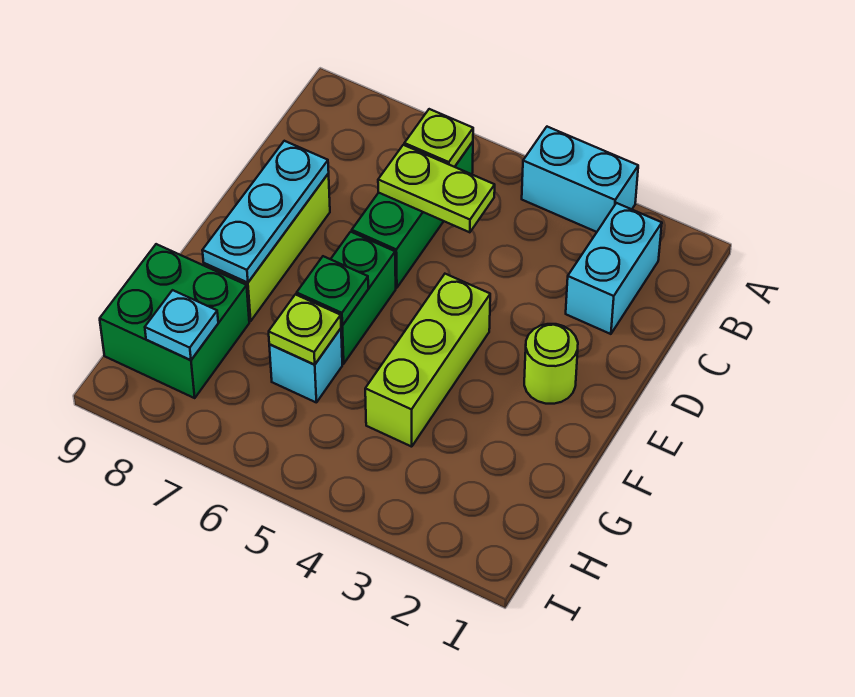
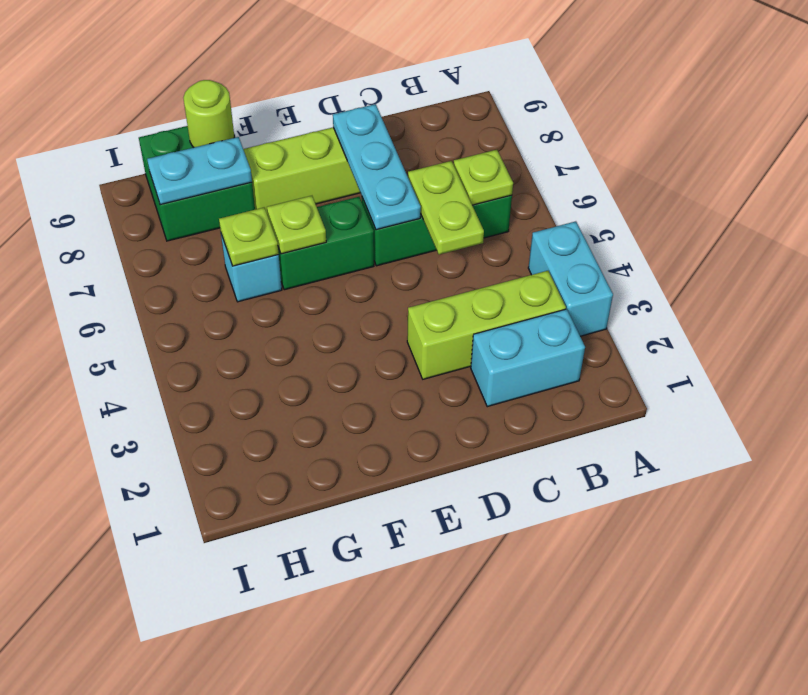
cyan 1x3 plate [202,141,329,283] -> cyan 1x3 plate turned to [333,104,421,230]
lime 1x1 round brick [524,324,578,404] -> lime 1x1 round brick moved to [183,80,234,147]
lime 1x3 brick [365,274,490,447] -> lime 1x3 brick moved to [407,271,566,379]
green 1x1 plate [297,256,368,325] -> lime 1x1 plate [267,196,326,254]
cyan 1x1 plate [145,290,218,360] -> cyan 1x2 plate [147,137,252,205]

